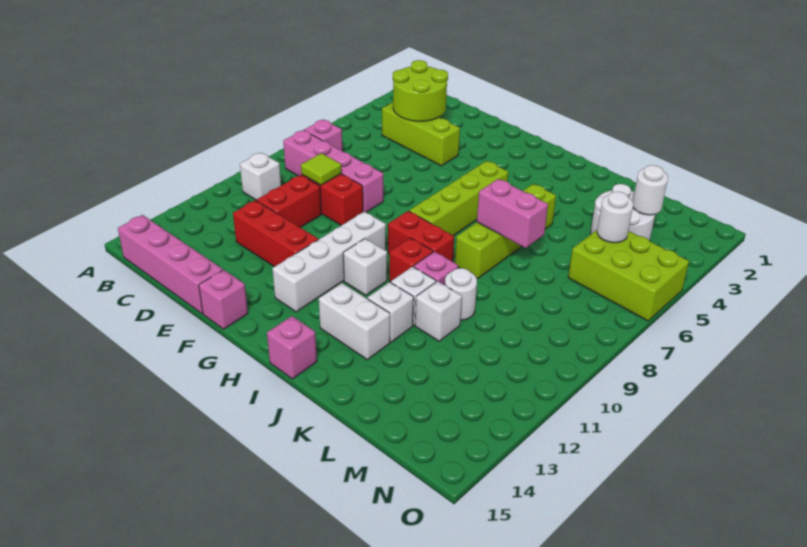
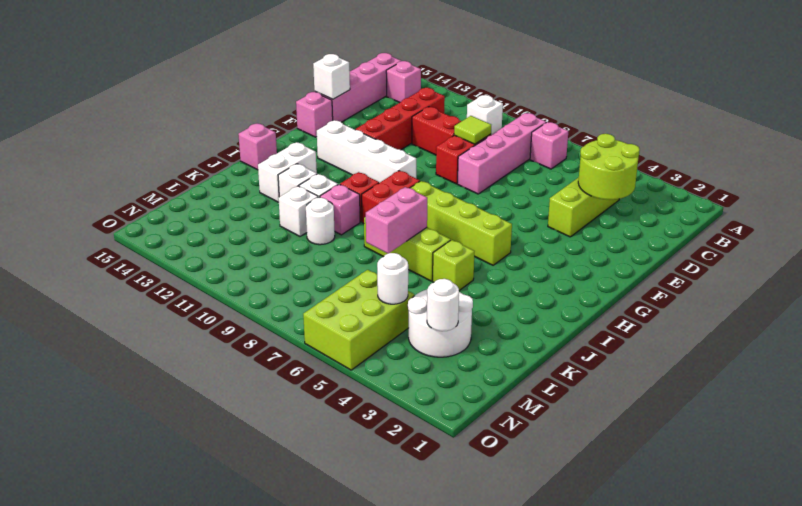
none -> pink 1x1 brick [386,61,421,102]
red 1x3 brick [233,200,318,267] -> red 1x4 brick [355,88,445,150]
white 1x1 brick [343,239,387,295] -> white 1x1 brick moved to [313,54,350,99]

